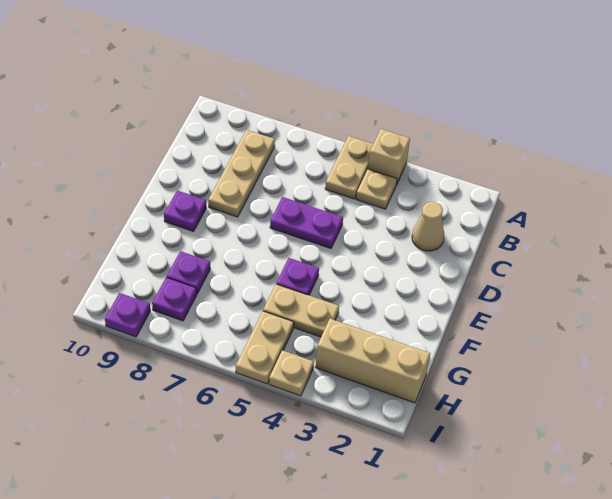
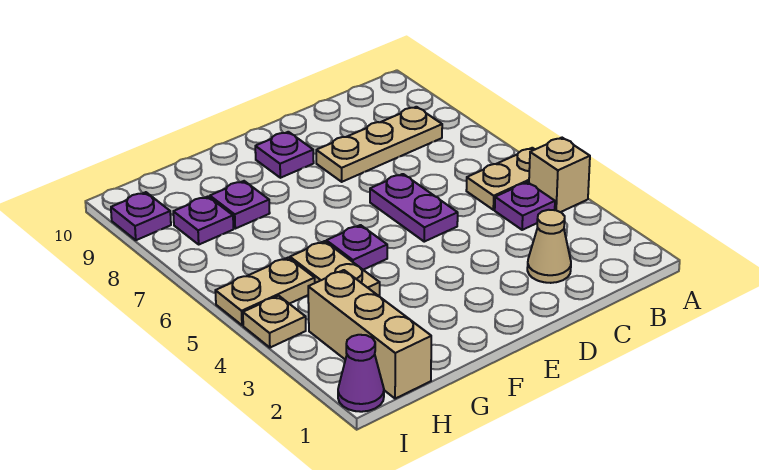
tan 1x1 plate [356,169,397,209] -> purple 1x1 plate [495,182,555,230]
none -> purple 1x1 cone [338,335,384,412]

